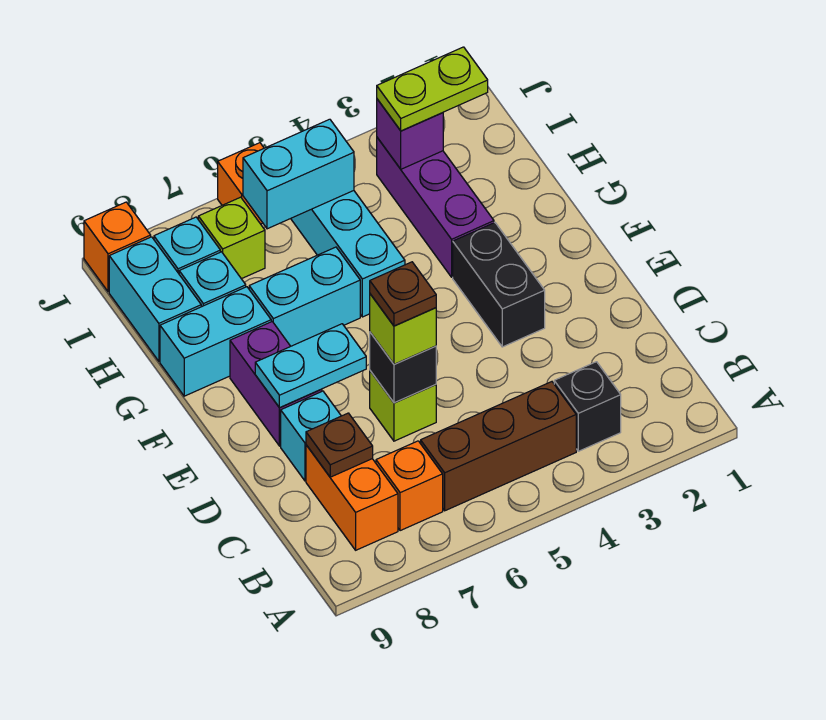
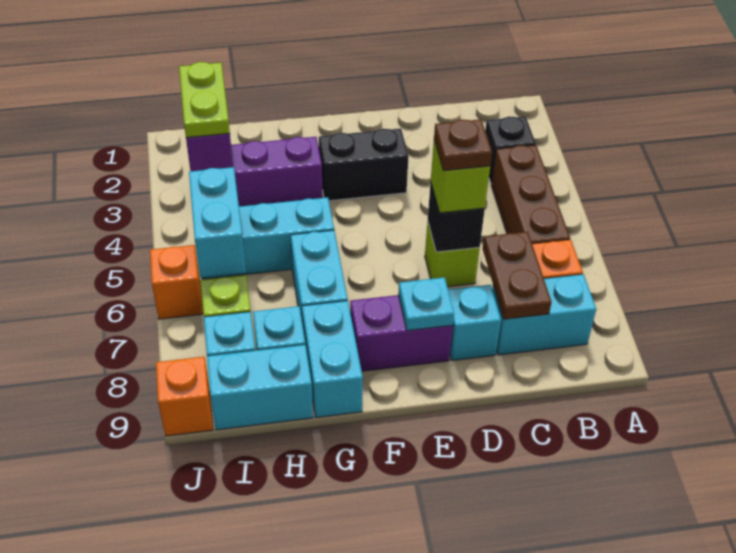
orange 1x2 brick [306,445,398,550] -> cyan 1x2 brick [492,274,596,355]
brown 1x1 plate [306,413,373,477] -> brown 1x2 plate [483,232,552,319]
cyan 1x2 plate [255,324,366,408] -> cyan 1x1 plate [398,277,454,331]

